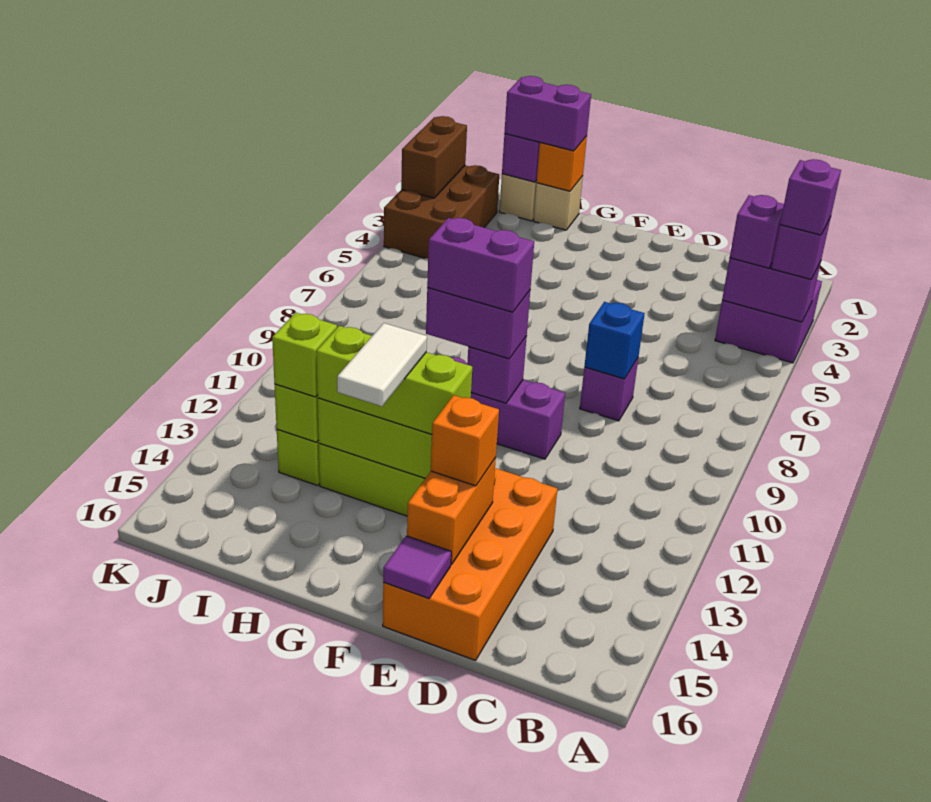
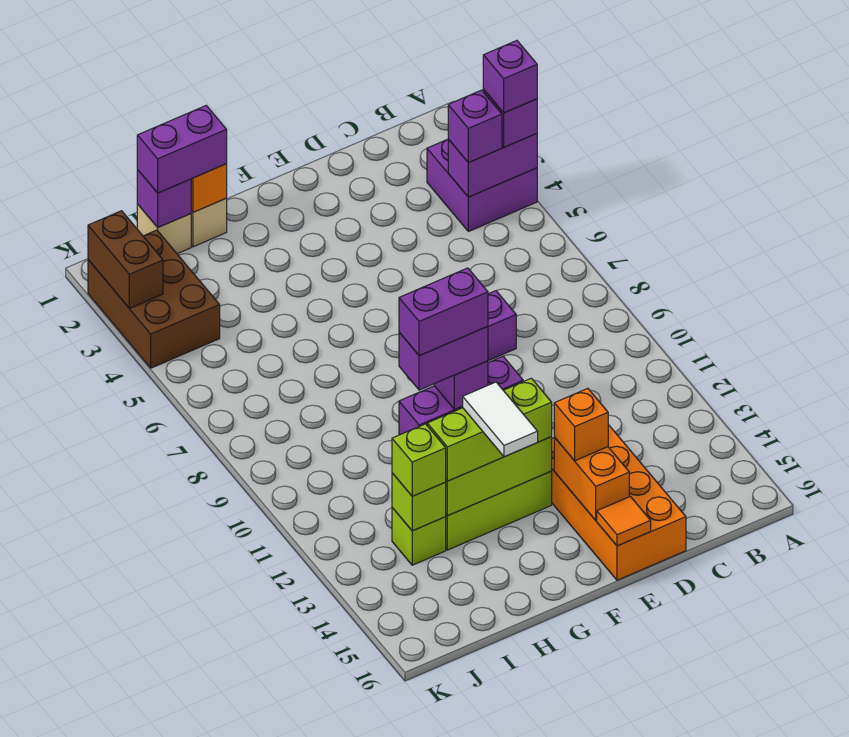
blue 1x1 brick [584,302,645,379] -> none
purple 1x1 tile [383,536,451,598] -> orange 1x1 tile [597,496,651,546]

